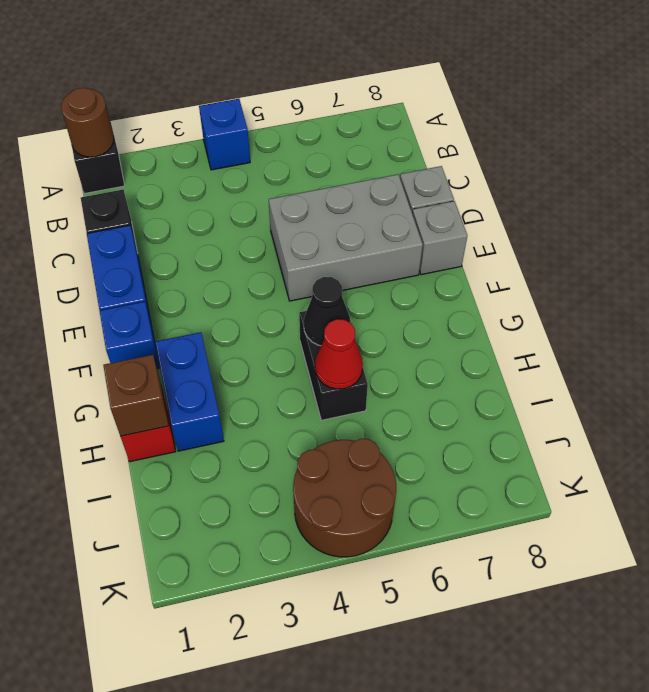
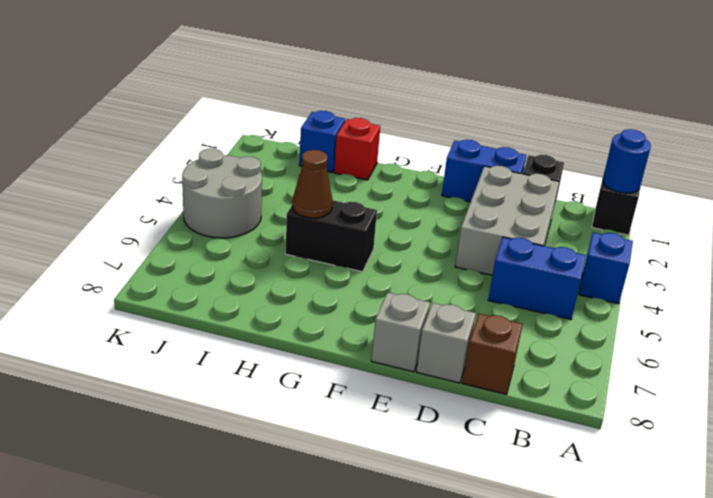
brown 1x1 round brick [61,88,114,157] -> blue 1x1 round brick [603,129,651,193]
grey 2x3 brick [269,174,423,301] -> grey 2x3 brick moved to [455,166,559,275]
blue 1x1 brick [100,302,160,369] -> blue 1x1 brick moved to [299,111,345,173]
blue 1x2 brick [155,332,224,451] -> blue 1x2 brick moved to [488,237,586,319]
black 1x1 cone [304,277,350,346] -> none
brown 1x1 brick [103,355,169,436] -> brown 1x1 brick moved to [462,314,523,395]
red 1x1 cone [315,319,363,389] -> brown 1x1 cone [292,150,333,218]
brown 2x2 round brick [293,439,396,557] -> grey 2x2 round brick [182,149,262,238]

